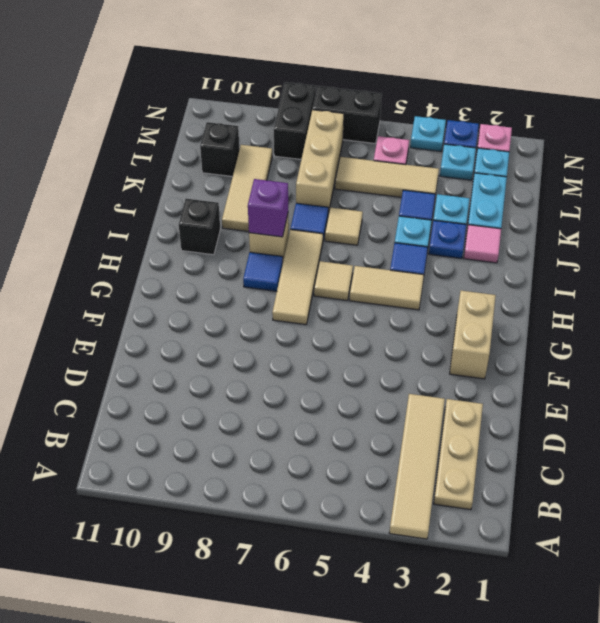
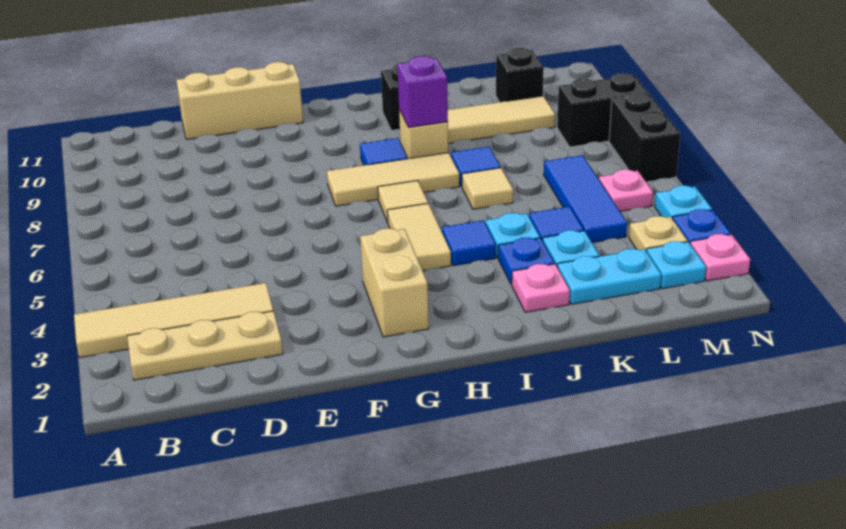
tan 1x2 brick [450,291,496,379] -> tan 1x2 brick turned to [360,228,429,337]
pink 1x1 tile [464,225,501,263] -> pink 1x1 plate [512,264,570,312]
tan 1x3 brick [296,110,344,214] -> tan 1x3 brick moved to [176,62,303,139]
tan 1x3 tile [335,157,439,197] -> blue 1x3 tile [544,155,627,243]
cyan 1x1 plate [440,144,476,180] -> tan 1x1 plate [629,216,688,251]

